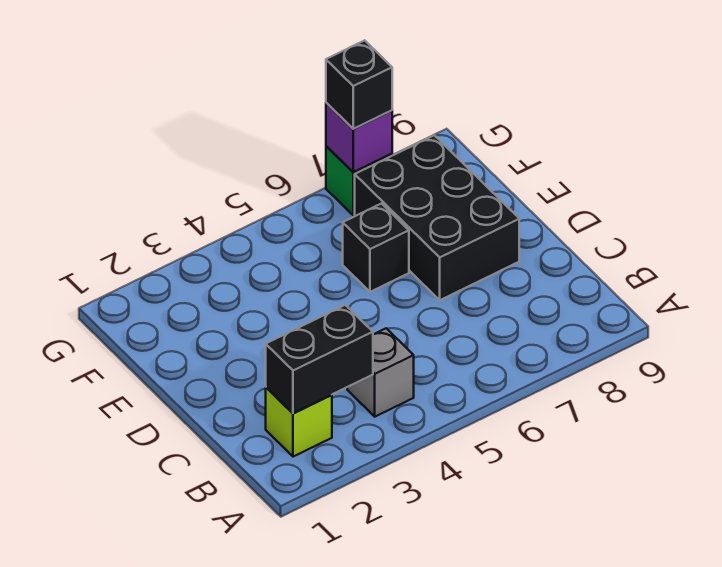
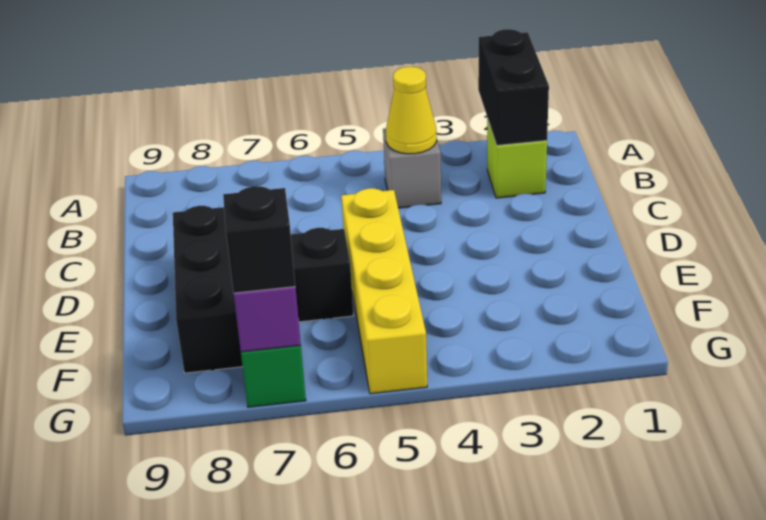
black 1x2 brick [266,305,373,413] -> black 1x2 brick turned to [478,29,549,145]
none -> yellow 1x1 cone [386,67,437,154]
none -> yellow 1x4 brick [341,188,427,394]

